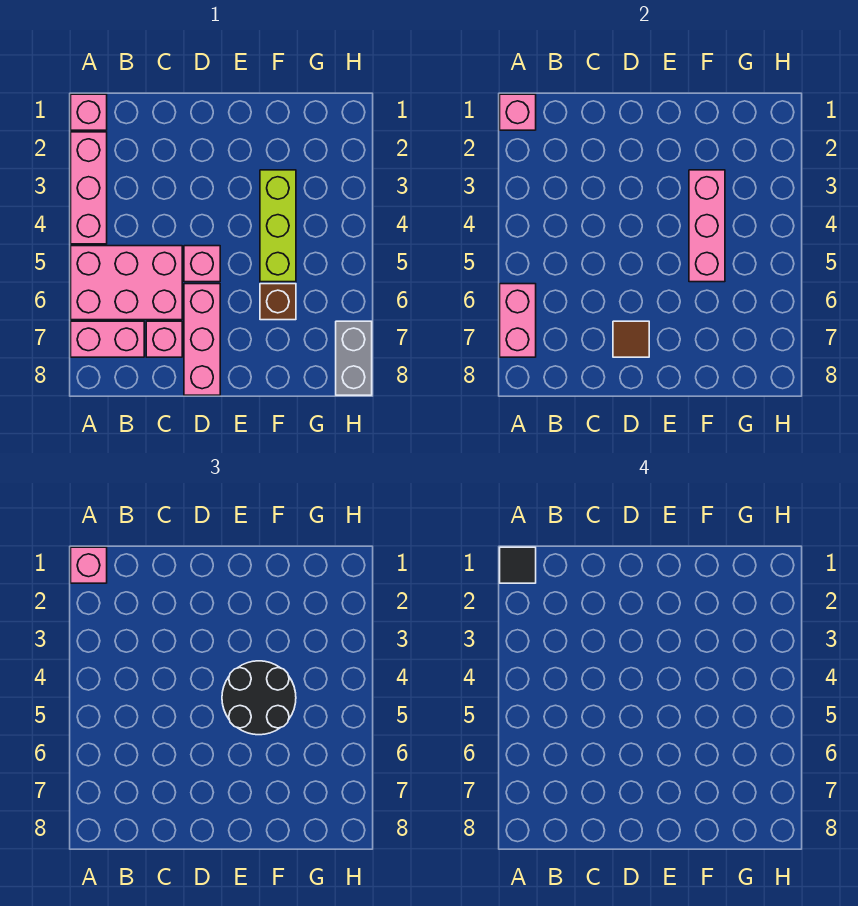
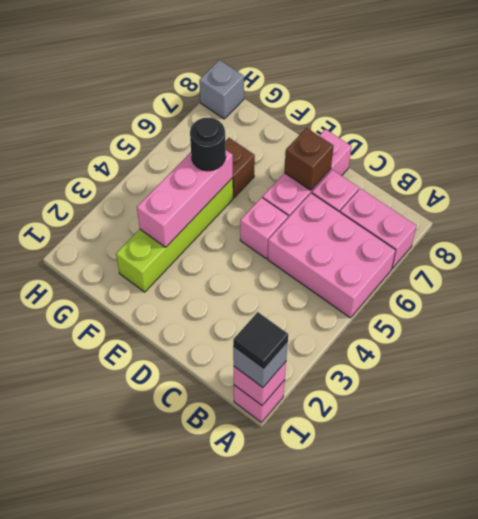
pink 1x1 brick [71,547,107,583] -> grey 1x1 brick [233,341,288,387]
pink 1x3 brick [71,132,107,244] -> none
pink 1x2 brick [500,284,536,357] -> none
brown 1x1 tile [613,321,649,357] -> brown 1x1 brick [284,128,334,190]
black 2x2 round brick [222,661,296,735] -> black 1x1 round brick [190,118,226,171]
lime 1x3 brick [260,170,296,282] -> lime 1x4 brick [116,178,233,292]
grey 1x2 brick [336,321,372,395] -> grey 1x1 brick [199,60,244,119]

